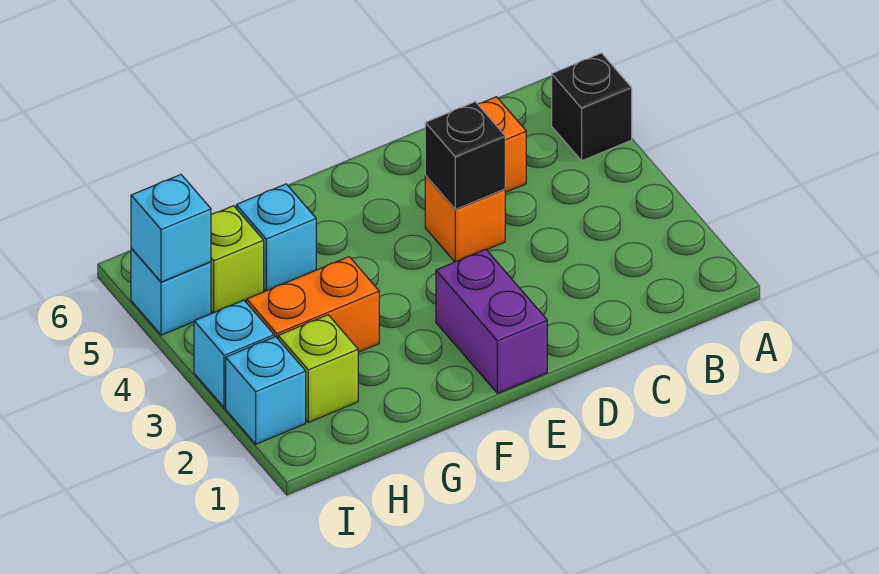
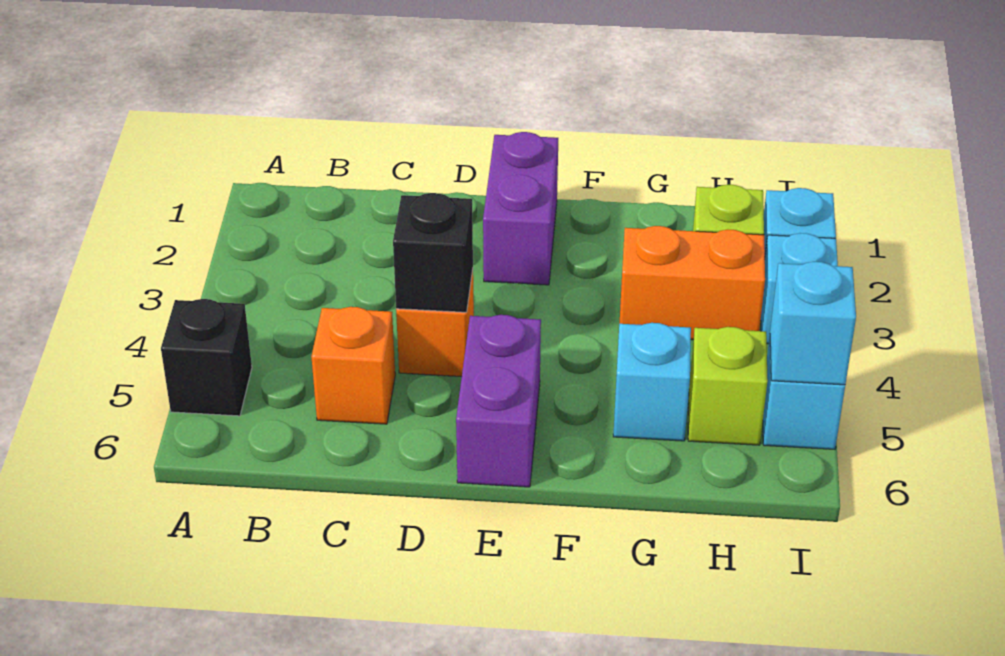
none -> purple 1x2 brick [456,315,541,487]

